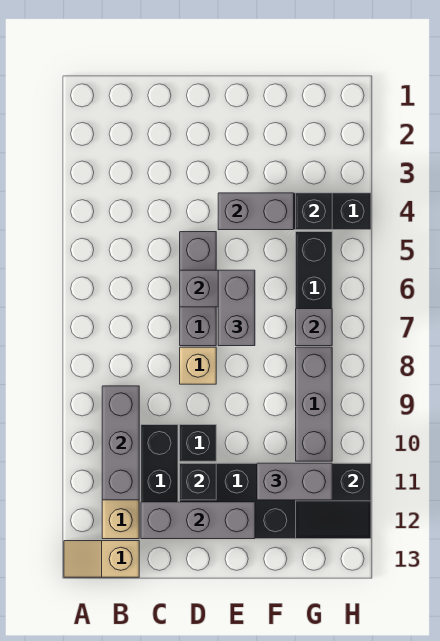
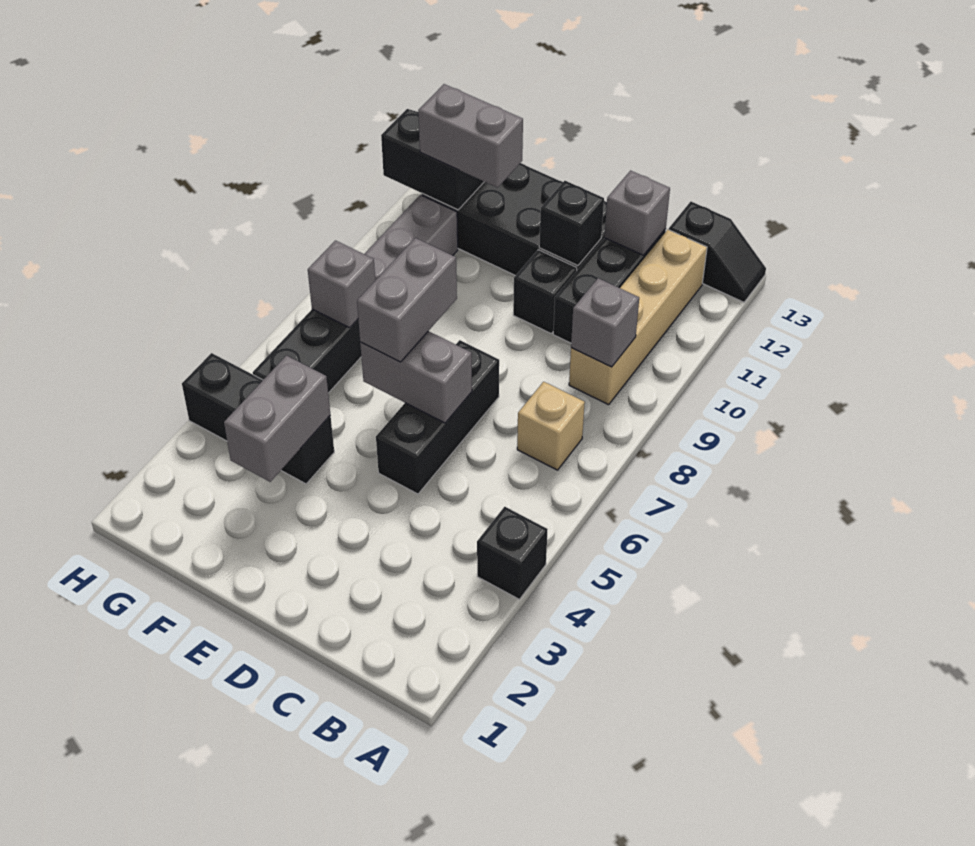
tan 1x2 slope [64,541,139,577] -> black 1x2 slope [669,202,766,302]
grey 1x3 brick [102,386,139,500] -> grey 1x1 brick [571,278,639,367]
grey 1x3 brick [141,502,255,539] -> grey 1x1 brick [605,171,670,255]
grey 1x3 brick [180,232,216,346] -> black 1x3 brick [376,340,499,494]
tan 1x1 brick [180,347,216,384] -> tan 1x1 brick moved to [517,382,585,470]
grey 1x2 brick [218,193,294,230] -> grey 1x2 brick turned to [224,356,330,482]
black 1x1 brick [296,193,332,230] -> black 1x1 brick moved to [477,507,548,599]

